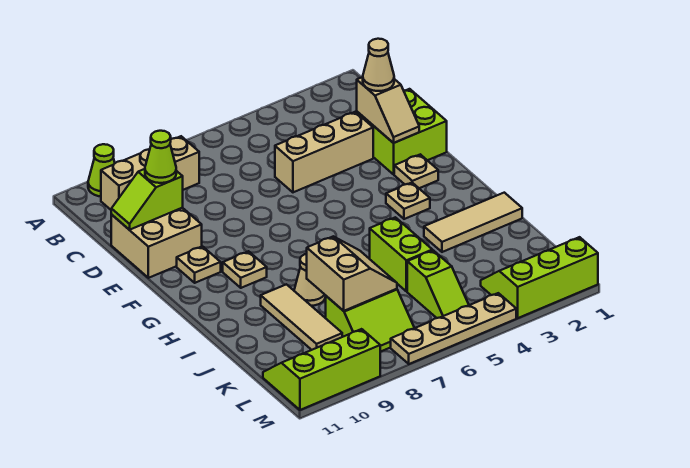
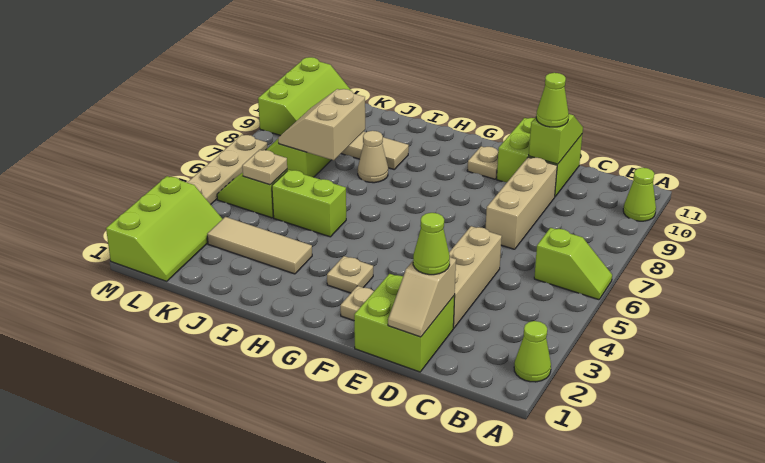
none -> lime 1x1 cone [514,321,551,382]
none -> lime 1x2 slope [534,228,612,300]
tan 1x3 brick [101,136,199,210] -> tan 1x3 brick moved to [485,157,557,249]
tan 1x2 slope [357,77,419,143] -> tan 1x2 slope turned to [388,257,456,337]
tan 1x1 cone [363,39,394,91] -> lime 1x1 cone [413,213,450,275]
tan 2x2 brick [111,208,202,278] -> lime 2x2 brick [497,118,582,197]
tan 1x1 plate [223,251,267,288] -> tan 1x1 plate moved to [242,150,287,185]
tan 1x3 tile [424,193,522,252] -> tan 1x3 tile turned to [207,217,312,274]
tan 2x2 slope [307,236,397,311] -> tan 2x2 slope turned to [278,89,365,160]

